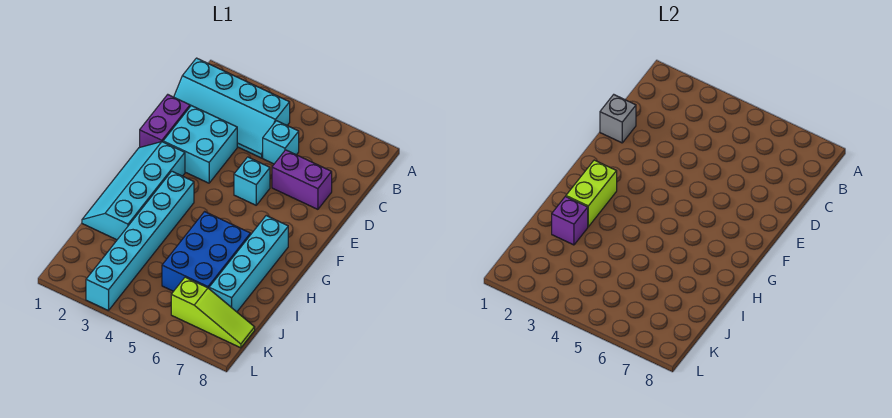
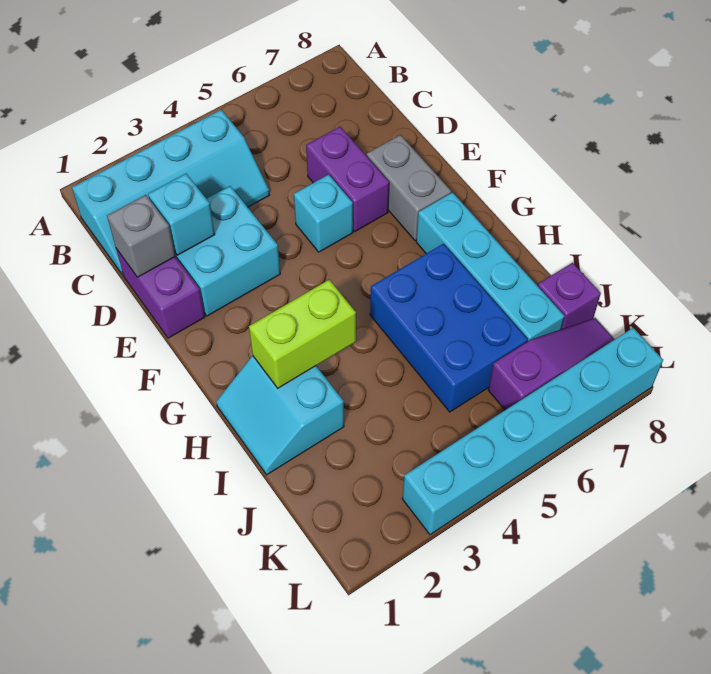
cyan 1x1 brick [263,121,299,164] -> cyan 1x1 brick moved to [148,174,215,255]
purple 1x2 brick [272,150,332,209] -> purple 1x2 brick turned to [306,127,389,231]
none -> grey 1x2 brick [367,135,451,241]
cyan 2x4 slope [82,142,185,240] -> cyan 2x2 slope [216,356,344,475]
lime 1x2 brick [566,160,617,227] -> lime 1x2 brick turned to [249,280,356,388]
cyan 1x6 brick [86,171,194,311] -> cyan 1x6 brick turned to [402,328,663,535]
purple 1x1 brick [552,197,588,245] -> purple 1x1 brick moved to [538,263,601,330]
lime 1x3 slope [171,277,255,348] -> purple 1x3 slope [488,318,615,410]

